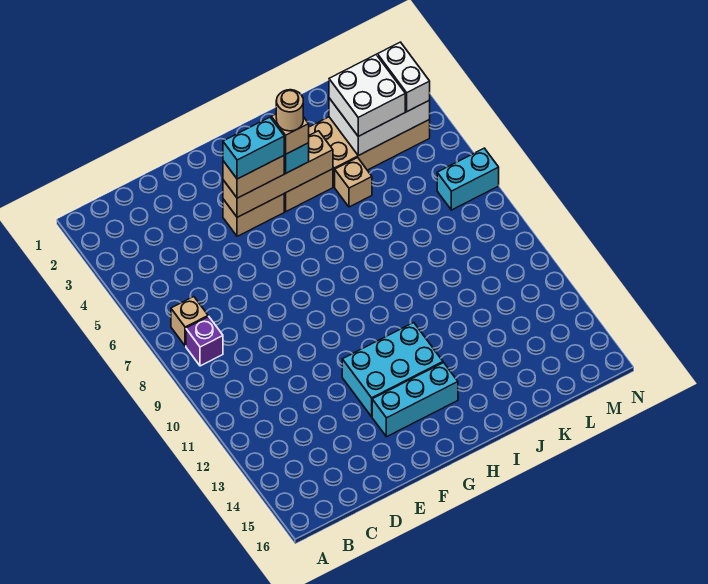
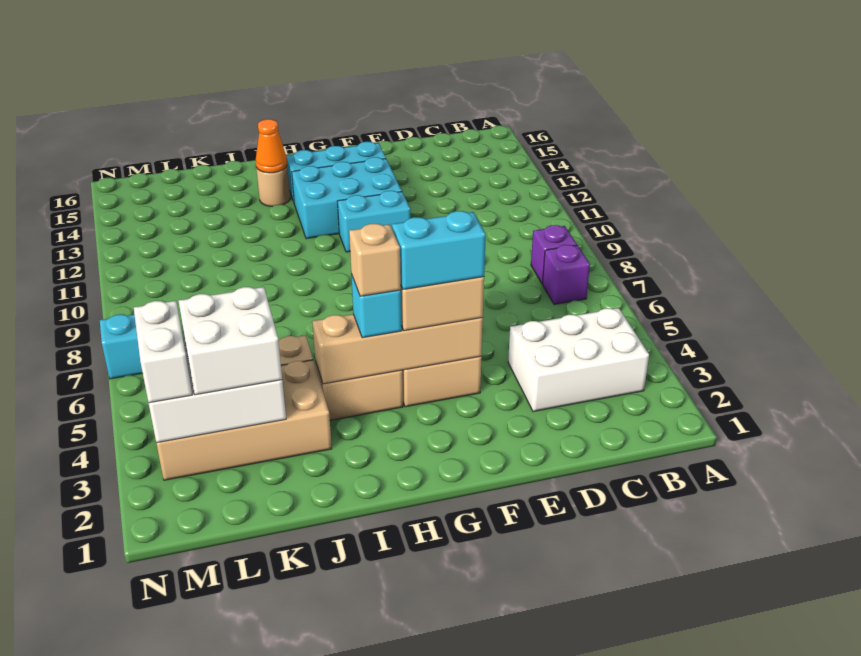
none -> white 2x3 brick [508,308,649,412]
tan 1x1 brick [171,297,208,346] -> purple 1x1 brick [543,245,590,304]
none -> cyan 1x2 brick [337,191,410,252]
tan 1x1 round brick [276,90,303,131] -> tan 1x1 round brick moved to [256,167,290,207]
none -> orange 1x1 cone [256,119,287,173]

